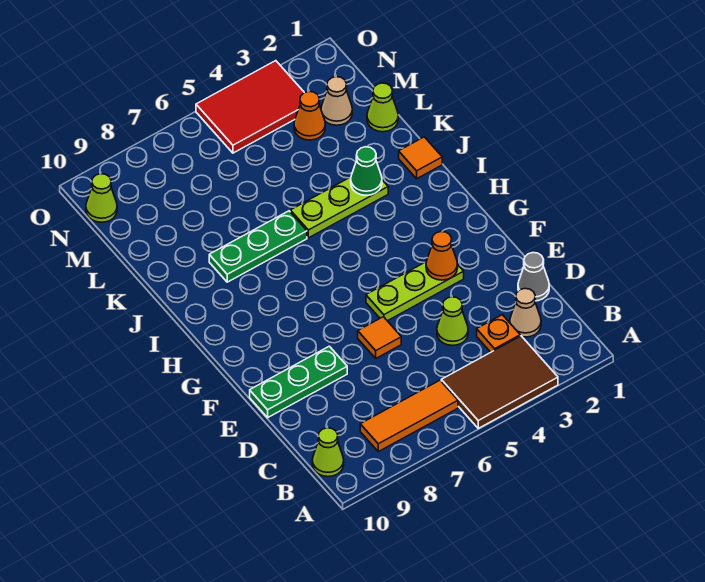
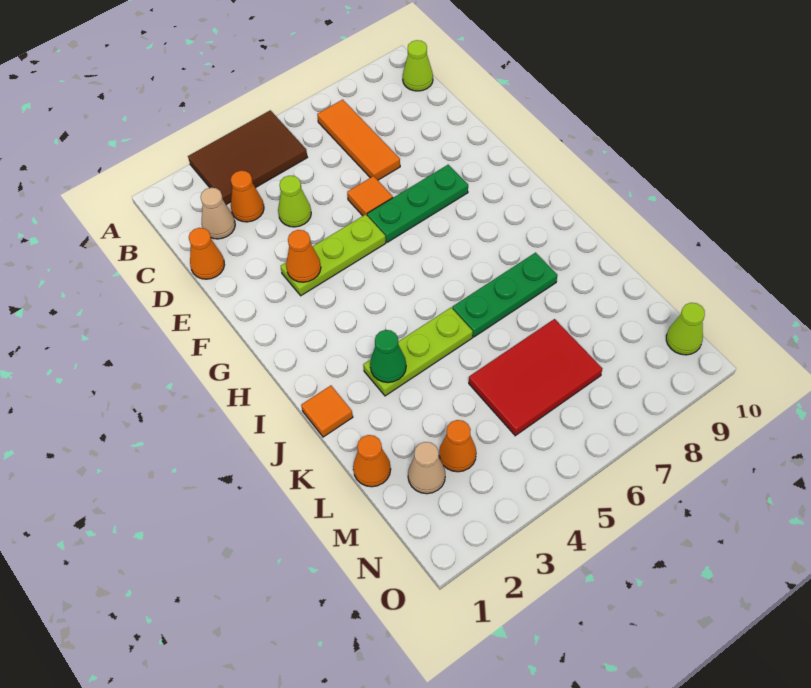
orange 1x3 tile [360,380,458,452] -> orange 1x3 tile turned to [317,100,400,180]
orange 1x1 plate [477,315,520,352] -> orange 1x1 cone [231,171,264,222]
grey 1x1 cone [518,253,549,301] -> orange 1x1 cone [189,228,224,279]
green 1x3 plate [250,346,347,418] -> green 1x3 plate moved to [367,165,468,242]
lime 1x1 cone [367,83,398,132] -> orange 1x1 cone [353,435,391,487]
red 2x3 tile [196,61,304,153] -> red 2x3 tile moved to [469,319,603,436]

